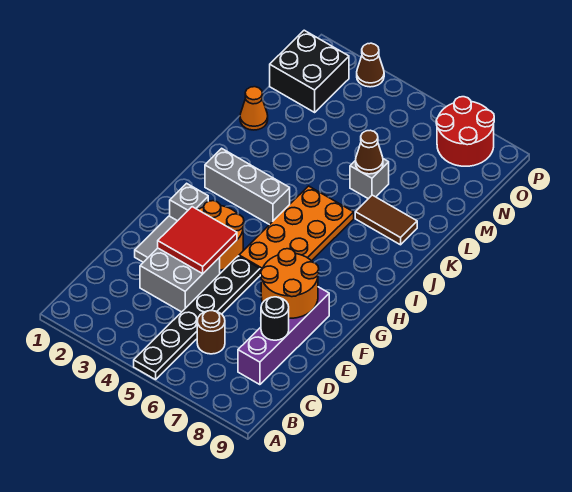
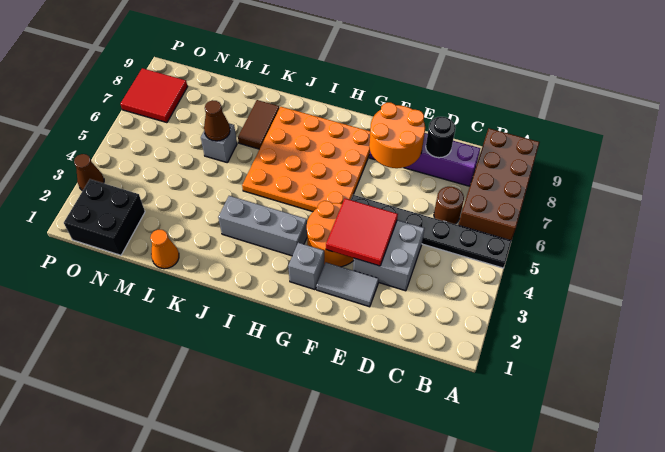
none -> brown 2x4 brick [459,128,540,241]
orange 2x4 plate [239,186,354,274] -> orange 4x4 plate [242,107,370,212]
grey 1x3 brick [205,148,290,225] -> grey 1x3 brick turned to [218,196,307,256]
red 2x2 round brick [436,97,494,166] -> red 2x2 tile [121,68,188,123]

